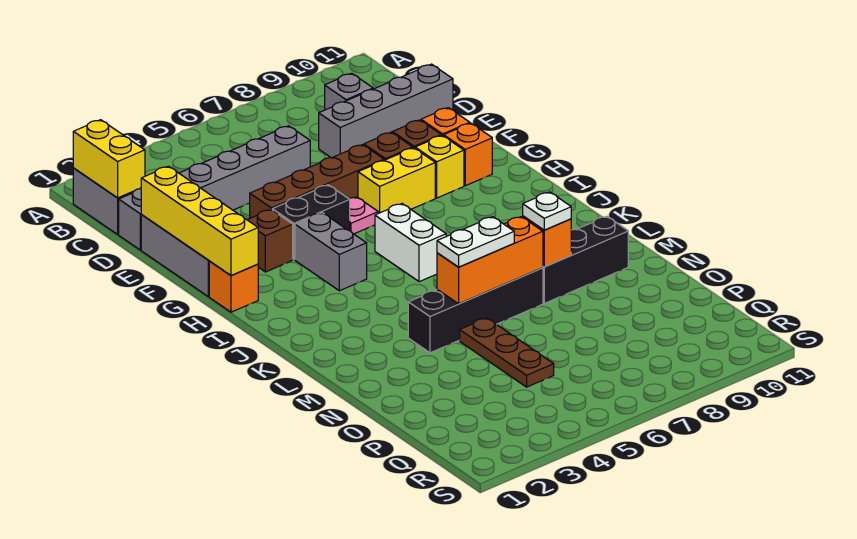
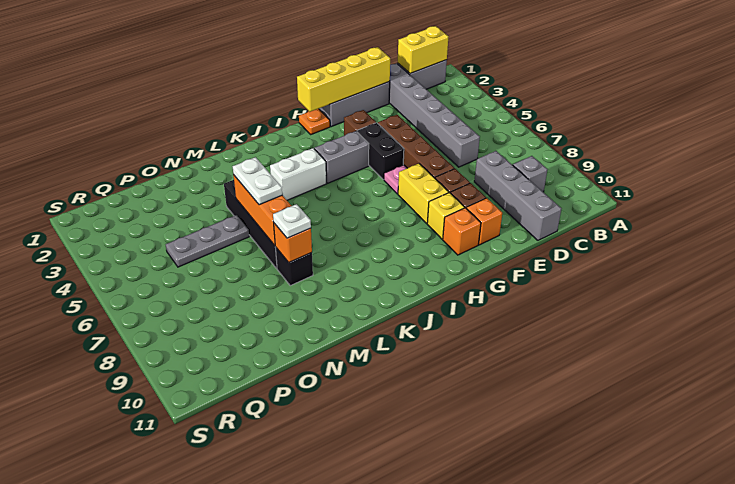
orange 1x1 brick [209,262,258,312] -> orange 1x1 plate [299,109,330,134]
white 1x2 brick [375,204,446,282] -> white 1x2 brick moved to [270,148,326,200]
black 1x3 brick [543,216,628,303] -> black 1x1 brick [275,247,313,286]
brown 1x3 plate [460,318,554,387] -> grey 1x3 plate [166,215,249,267]

